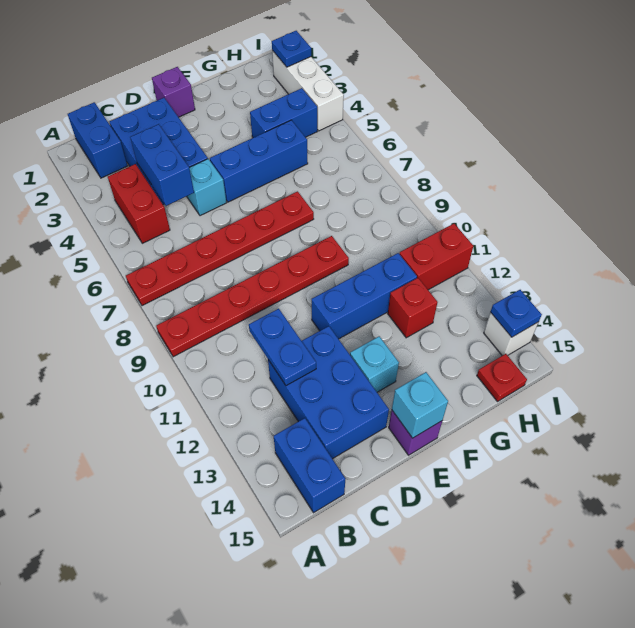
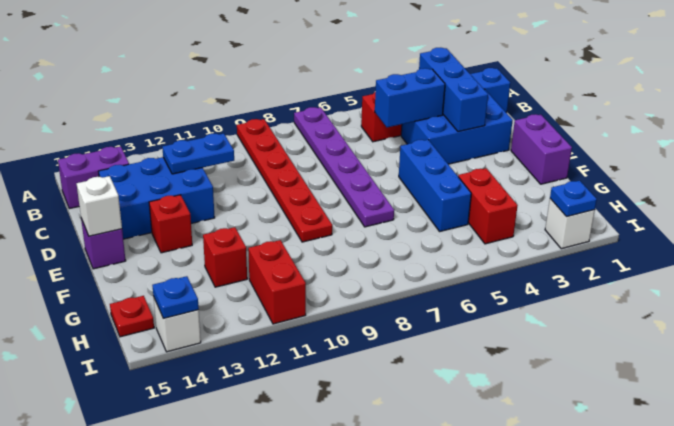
red 1x6 plate [126,191,314,306] -> purple 1x6 plate [294,107,394,227]
blue 1x2 brick [274,418,345,513] -> purple 1x2 brick [58,147,129,209]
cyan 1x1 brick [187,159,227,216] -> none
purple 1x1 brick [152,67,195,117] -> purple 1x2 brick [511,114,572,184]
blue 1x3 brick [312,253,417,339] -> blue 1x3 brick moved to [419,48,488,132]
cyan 1x1 brick [350,336,399,392] -> red 1x1 brick [149,195,192,253]
cyan 1x1 brick [392,372,448,438] -> white 1x1 brick [77,176,122,236]
blue 1x2 brick [250,88,317,138] -> red 1x2 brick [458,168,518,244]
white 1x3 brick [272,51,344,131] -> white 1x1 brick [545,199,595,249]

